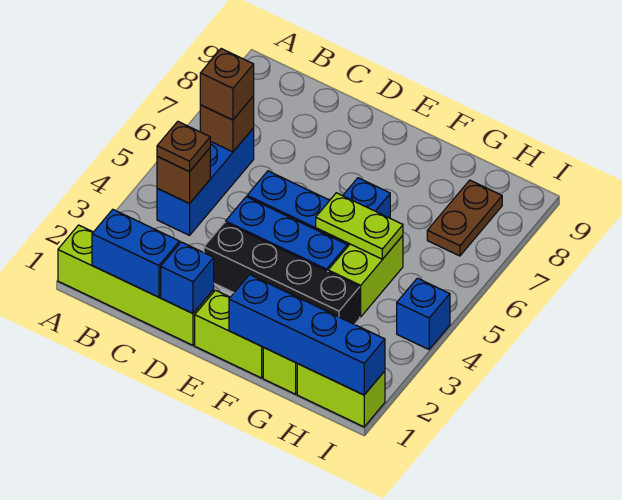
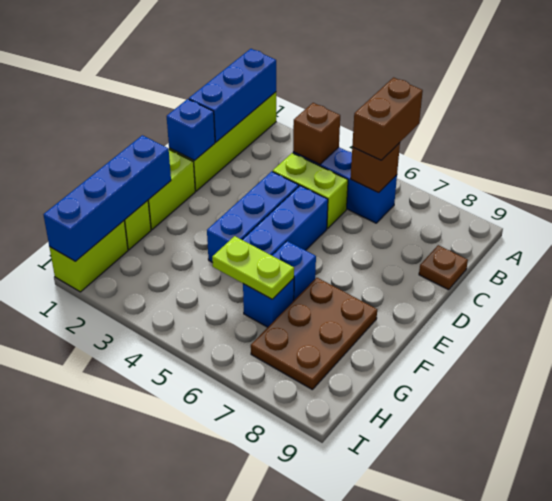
blue 1x2 brick [92,210,180,297] -> blue 1x3 brick [189,49,276,142]
brown 1x1 plate [157,122,210,172] -> brown 1x1 plate moved to [419,245,468,290]
brown 1x1 brick [200,49,254,120] -> brown 1x2 brick [352,78,423,160]
black 1x4 brick [204,222,360,324] -> none
lime 1x2 plate [316,193,403,259] -> lime 1x2 plate turned to [212,236,294,299]
lime 1x2 brick [328,236,403,317] -> lime 1x2 brick moved to [273,153,348,228]
brown 1x2 plate [427,180,502,256] -> brown 2x3 plate [251,278,377,390]
blue 1x1 brick [397,278,450,349] -> blue 1x1 brick moved to [243,278,294,327]

